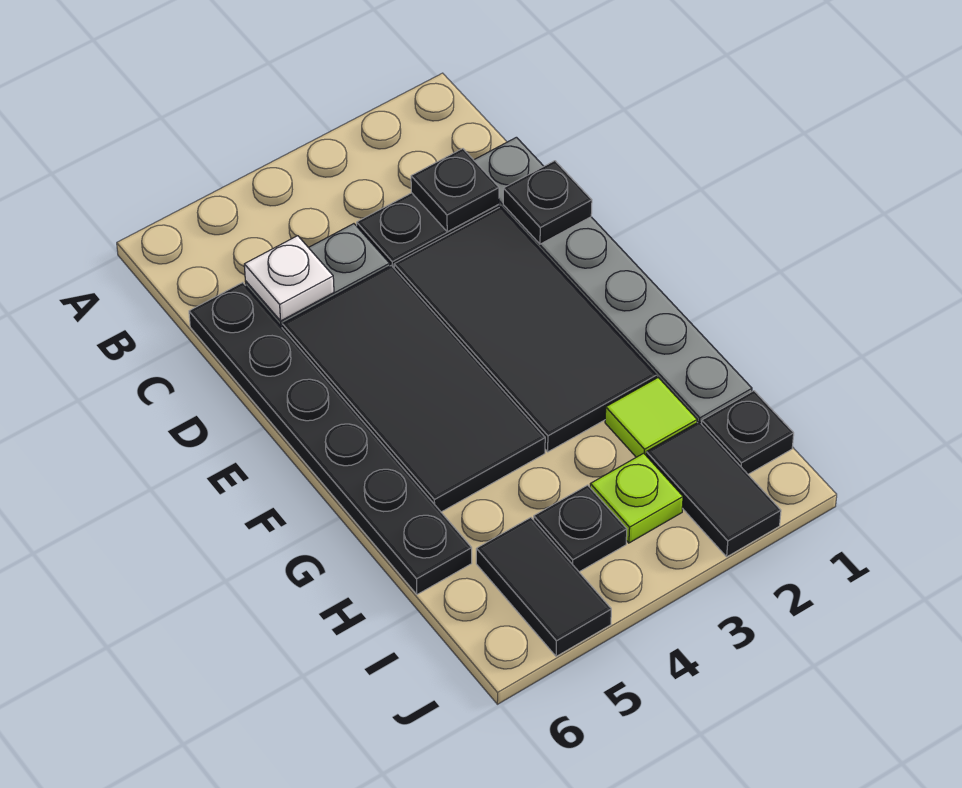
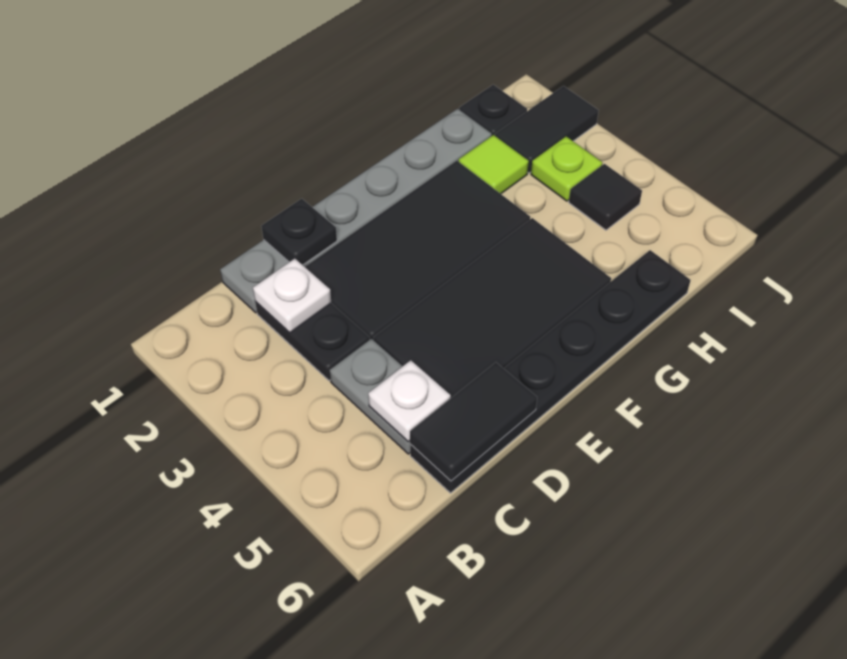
black 1x1 plate [411,149,499,232] -> white 1x1 plate [253,259,331,333]
black 1x1 plate [534,485,627,572] -> black 1x1 tile [569,164,642,230]
black 1x2 tile [476,518,611,656] -> black 1x2 tile moved to [410,362,537,481]

